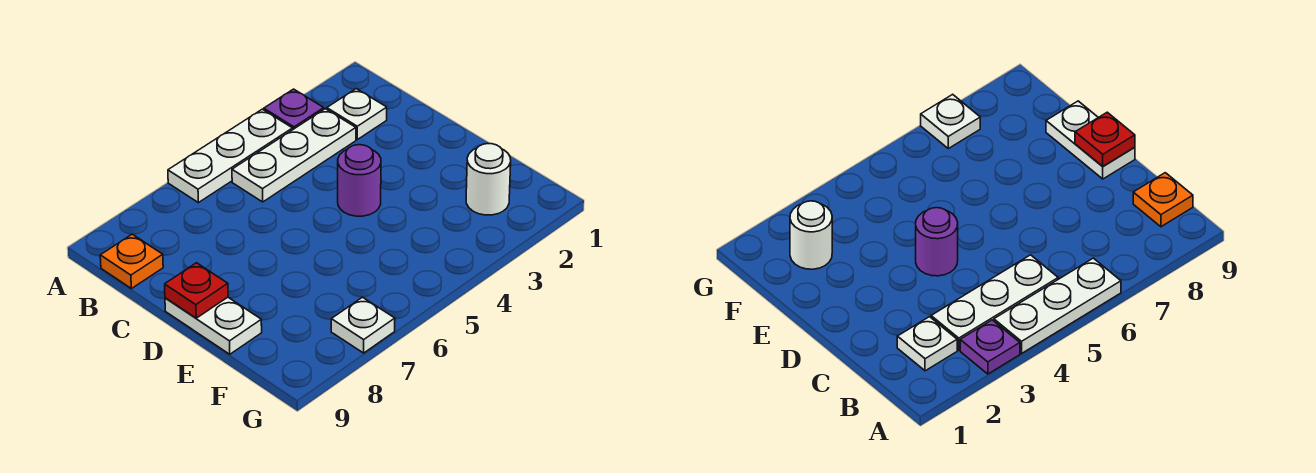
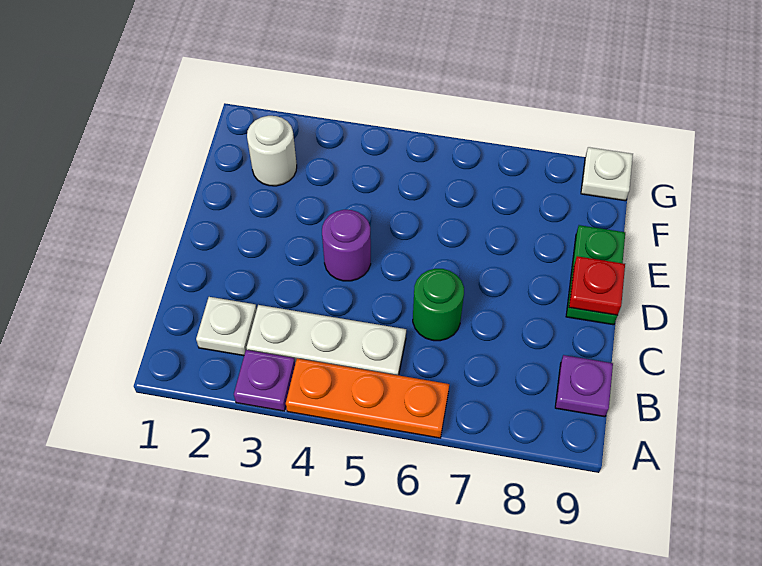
white 1x3 plate [168,109,293,203] -> orange 1x3 plate [286,358,449,438]
orange 1x1 plate [100,234,163,289] -> purple 1x1 plate [555,355,613,417]
none -> green 1x1 round brick [413,269,464,341]
white 1x2 plate [165,297,262,354] -> green 1x2 plate [566,225,625,325]
white 1x1 plate [331,297,395,353] -> white 1x1 plate moved to [581,147,633,201]

